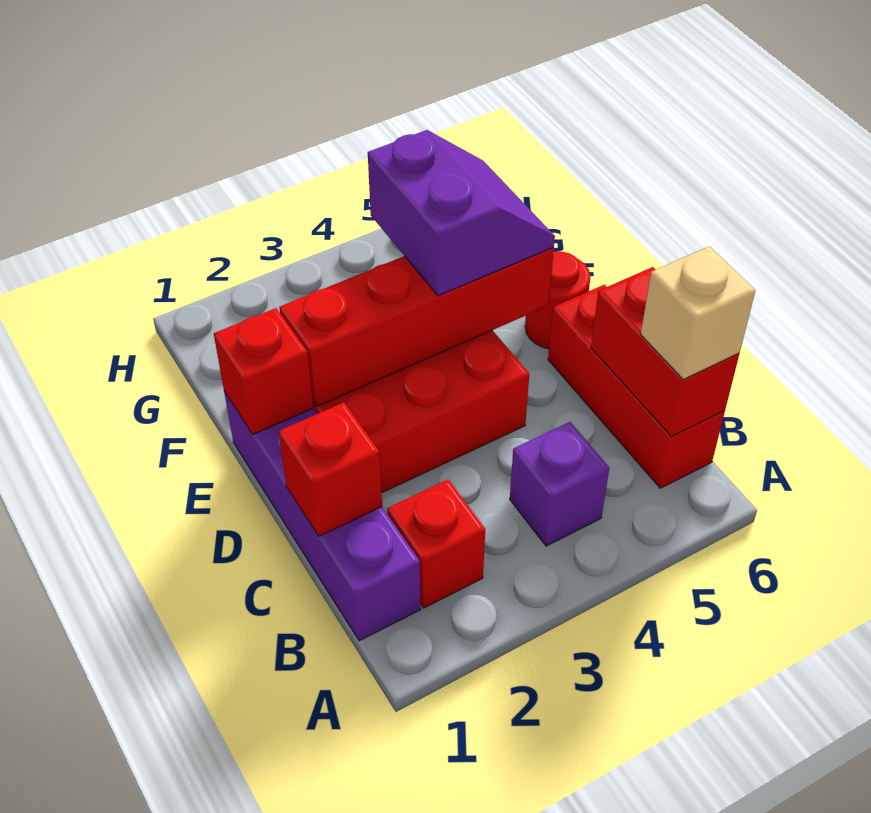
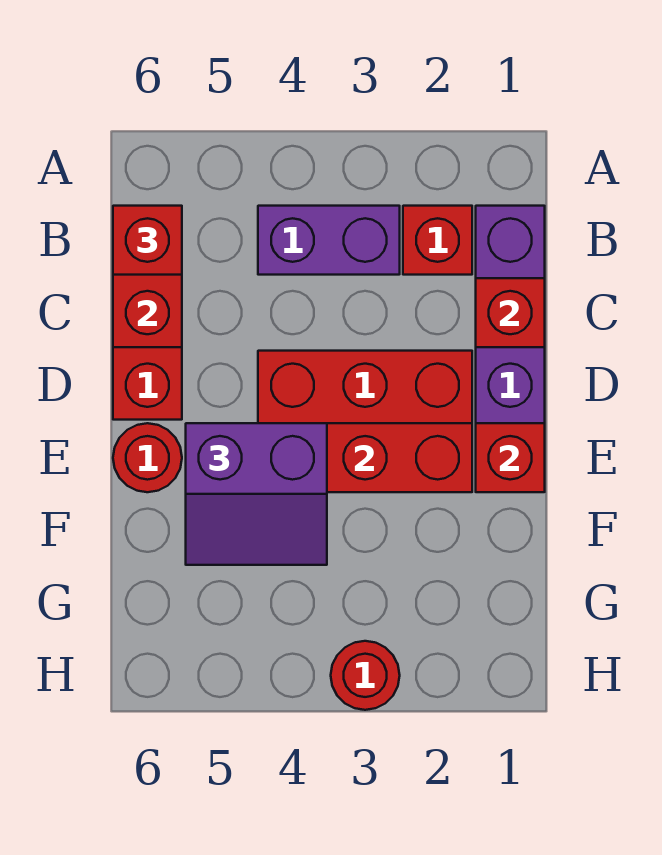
purple 1x1 brick [510,422,609,546] -> purple 1x2 brick [258,206,400,275]
tan 1x1 brick [641,246,756,379] -> red 1x1 brick [113,206,182,275]
purple 2x2 slope [368,130,555,296] -> purple 2x2 slope turned to [186,423,327,565]
none -> red 1x1 round brick [331,641,400,710]

